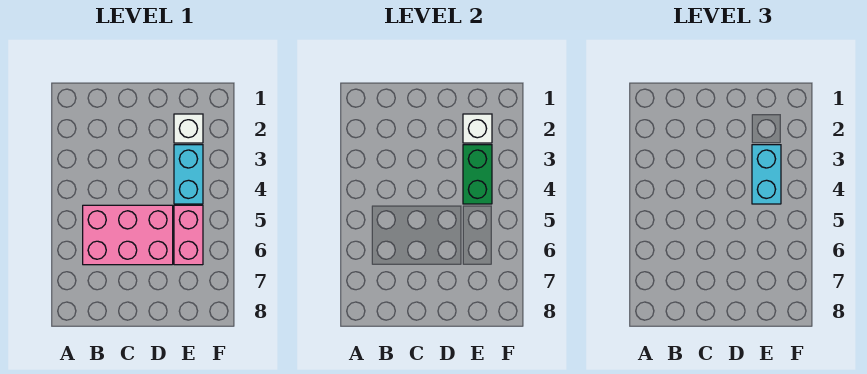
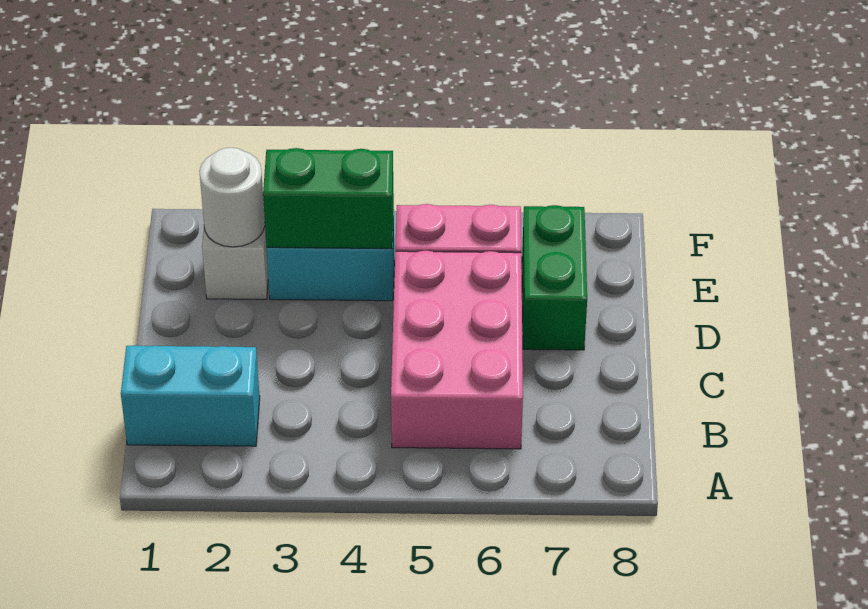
none -> green 1x2 brick [522,205,587,350]
white 1x1 brick [463,114,492,143] -> white 1x1 round brick [199,148,265,247]
cyan 1x2 brick [752,145,781,204] -> cyan 1x2 brick moved to [121,345,260,446]

